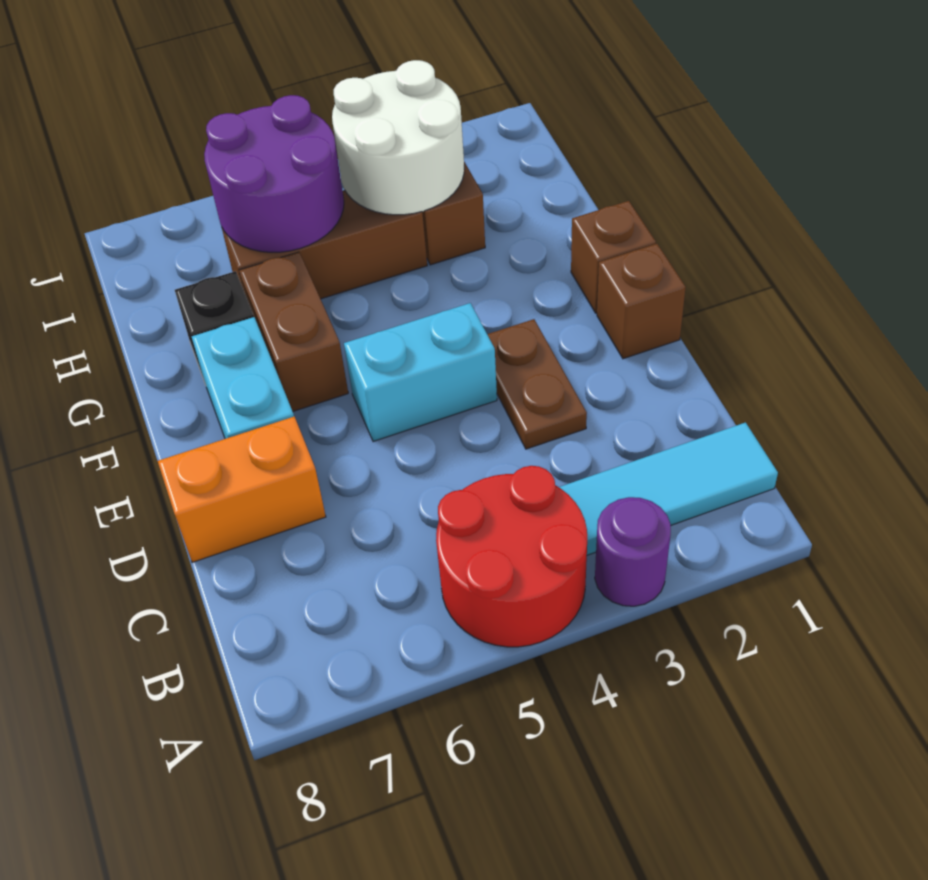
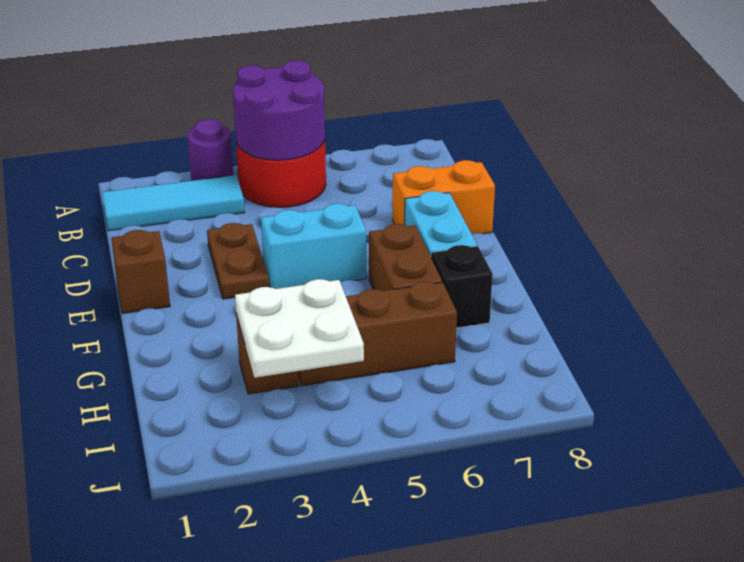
brown 1x1 brick [571,201,656,313] -> none
white 2x2 round brick [332,60,464,215] -> white 2x2 plate [235,279,364,378]
purple 2x2 round brick [204,95,344,252] -> purple 2x2 round brick moved to [233,61,325,160]

